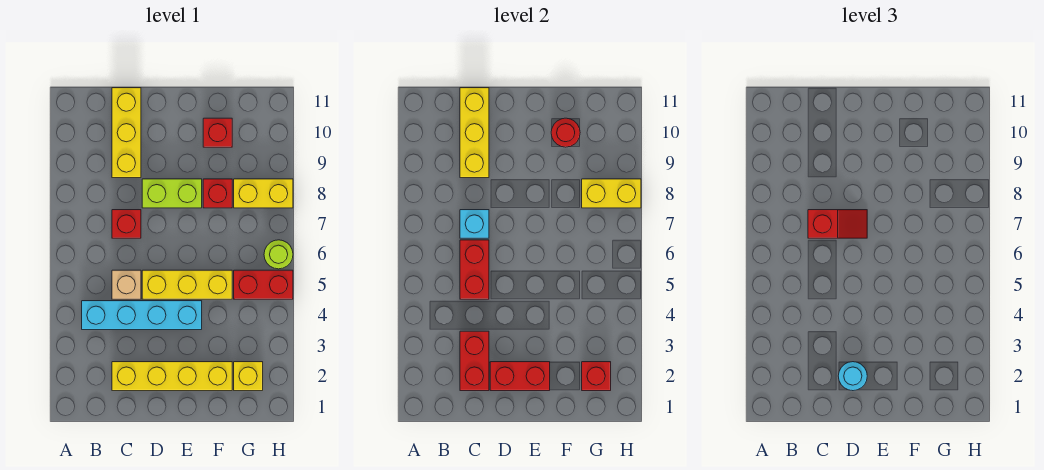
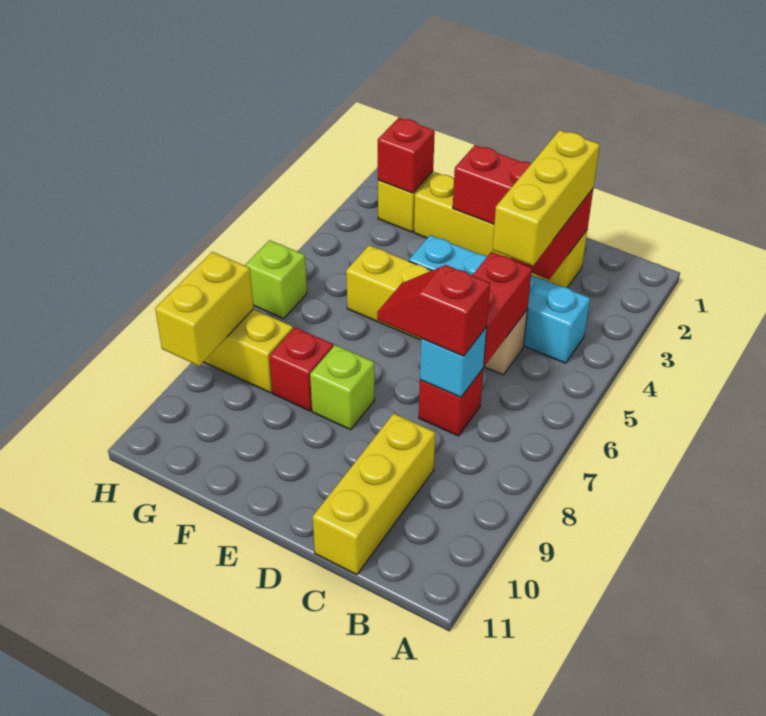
yellow 1x3 brick [460,88,489,178] -> yellow 1x3 brick moved to [492,130,600,266]
cyan 1x1 round brick [838,362,867,391] -> none
lime 1x2 brick [142,179,202,208] -> lime 1x1 brick [310,345,375,430]
red 1x1 brick [203,118,232,147] -> none
red 1x1 round brick [551,118,580,147] -> none
red 1x2 brick [234,270,293,299] -> none
yellow 1x2 brick [582,179,641,208] -> yellow 1x2 brick turned to [155,252,254,366]
lime 1x1 round brick [264,240,293,269] -> lime 1x1 brick [245,240,307,319]

